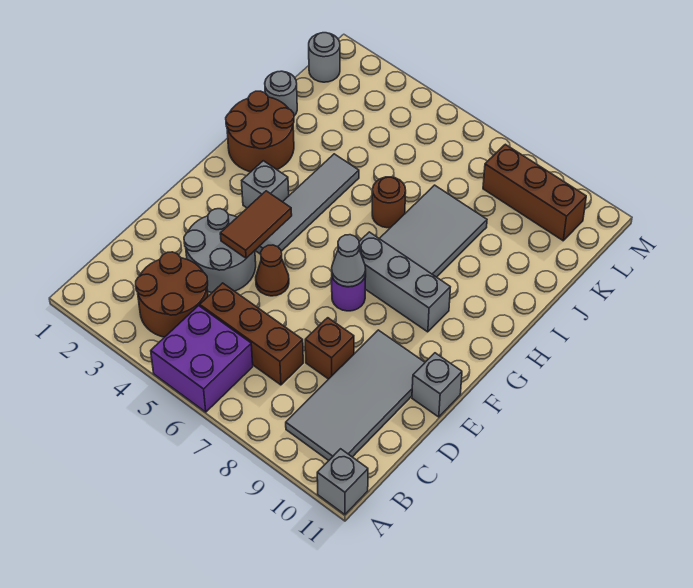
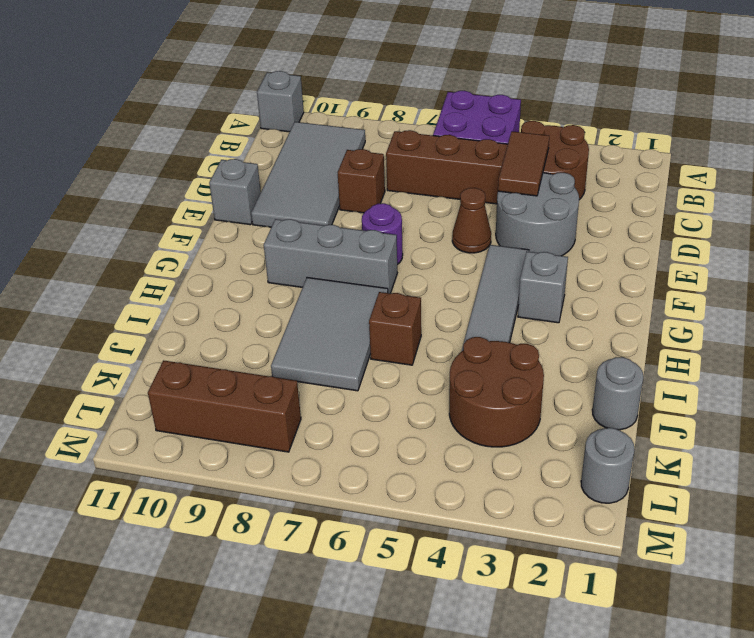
brown 1x2 tile [220,191,292,258] -> brown 1x2 tile moved to [498,131,549,196]
grey 1x1 cone [332,235,366,287] -> none
brown 2x2 round brick [226,91,294,172] -> brown 2x2 round brick moved to [449,337,544,447]
brown 1x1 round brick [372,177,406,228] -> brown 1x1 brick [369,292,421,365]

